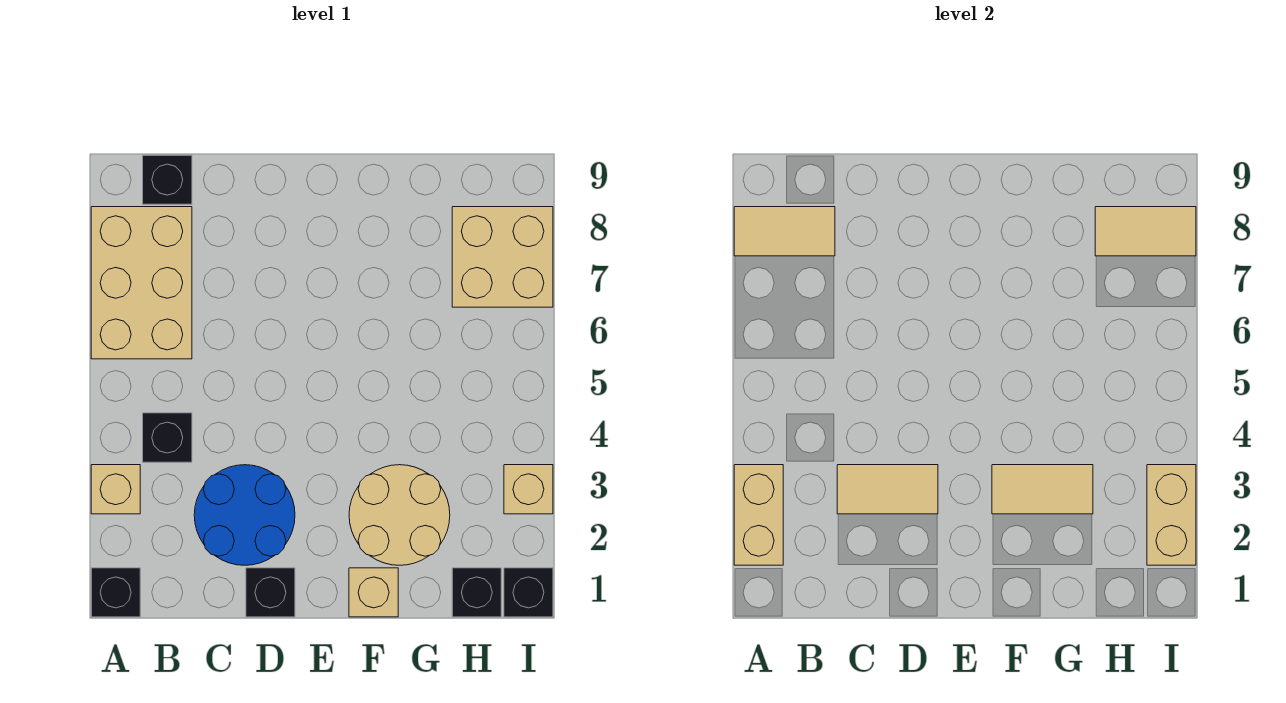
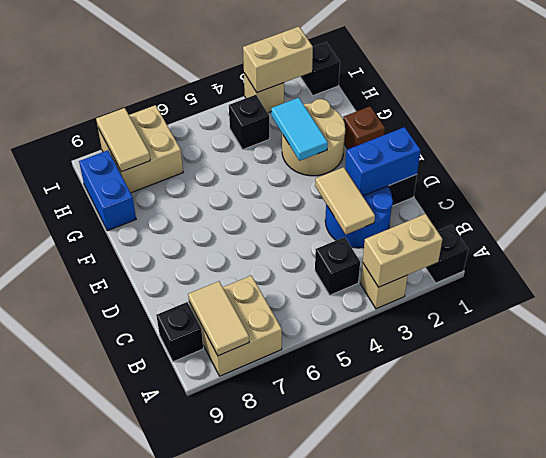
tan 2x3 brick [91,207,192,359] -> tan 2x2 brick [189,275,282,376]
none -> blue 1x2 brick [345,127,421,196]
tan 1x1 brick [349,568,398,617] -> brown 1x1 brick [343,106,385,149]
tan 1x2 tile [992,465,1093,514] -> cyan 1x2 tile [271,98,328,161]
none -> blue 1x2 brick [79,150,136,231]
black 1x1 brick [452,568,501,617] -> black 1x1 brick moved to [229,95,270,150]

